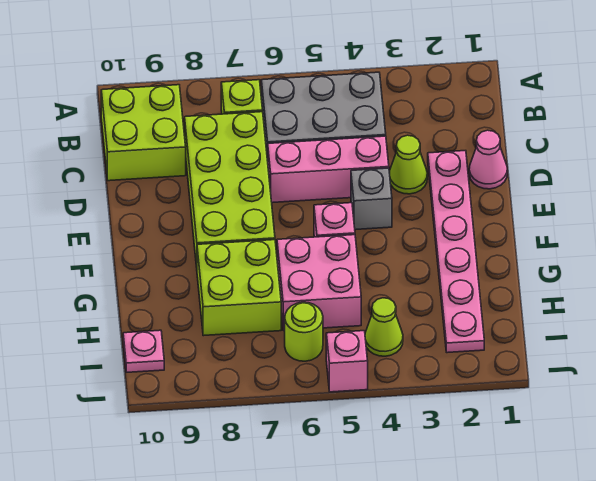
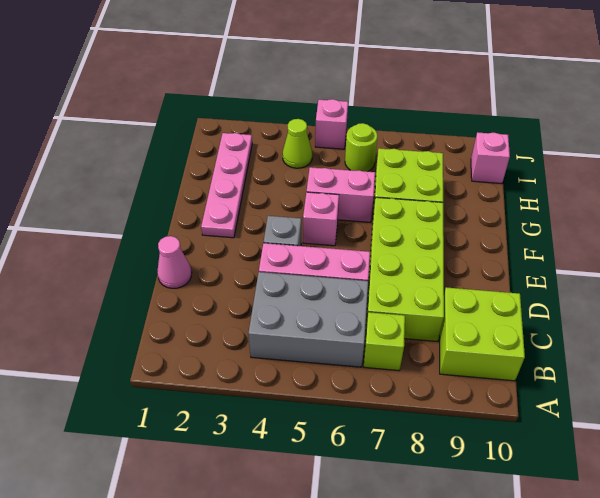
pink 1x6 plate [428,151,484,353] -> pink 1x4 plate [201,133,252,238]
lime 1x1 cone [389,135,427,194] -> none
pink 2x2 brick [277,235,361,331] -> pink 1x2 brick [307,167,375,222]
pink 1x1 plate [123,330,164,372] -> pink 1x1 brick [471,132,510,183]

